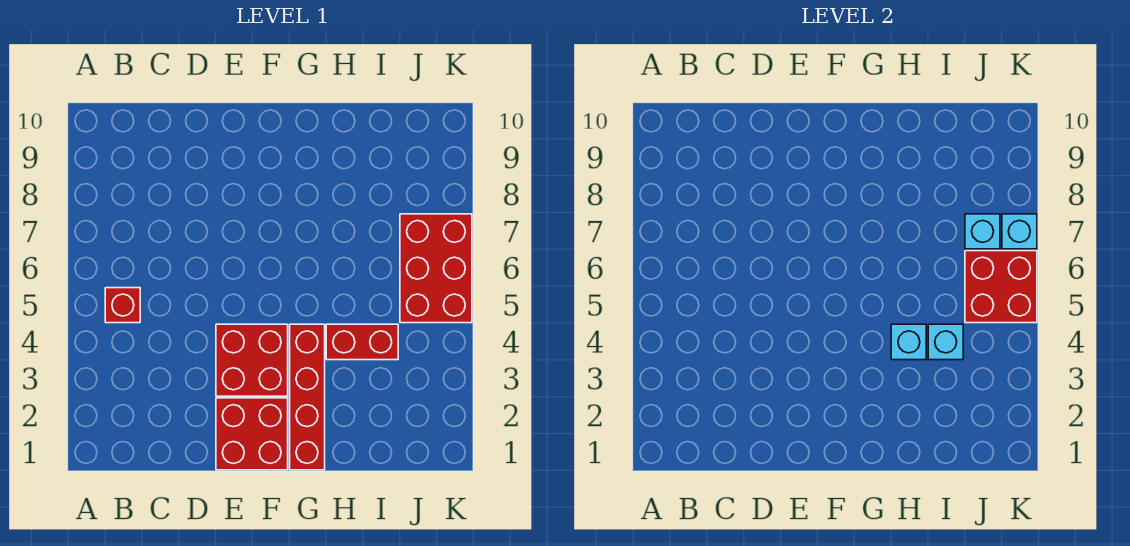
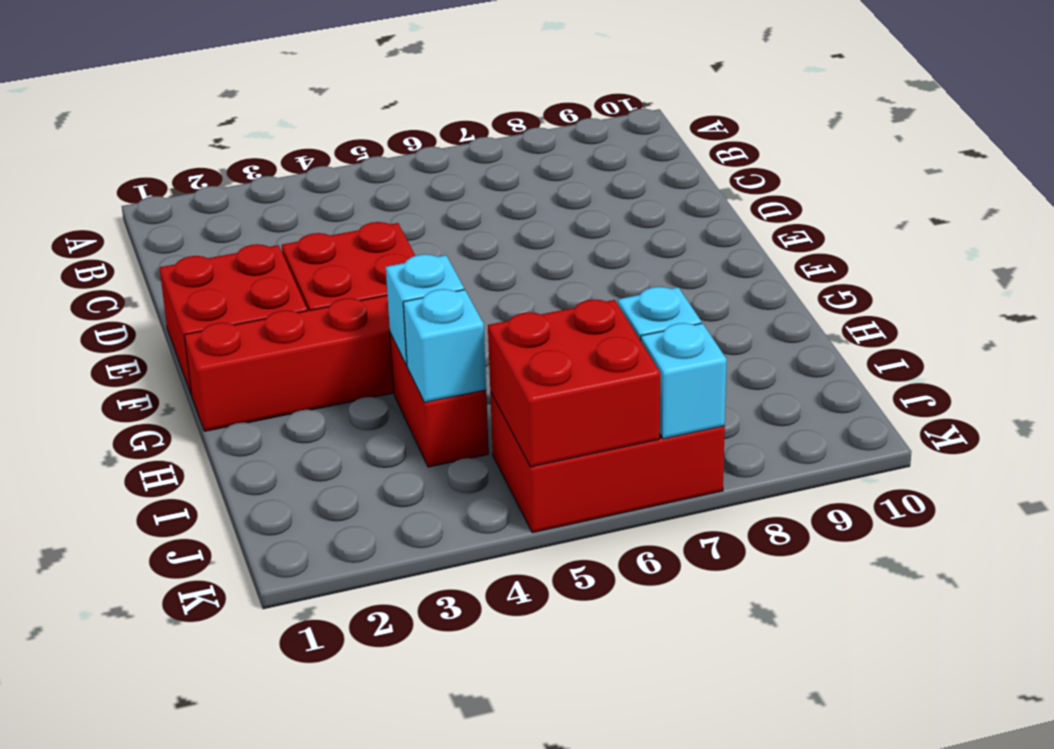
red 1x1 brick [105,288,140,323] -> none

